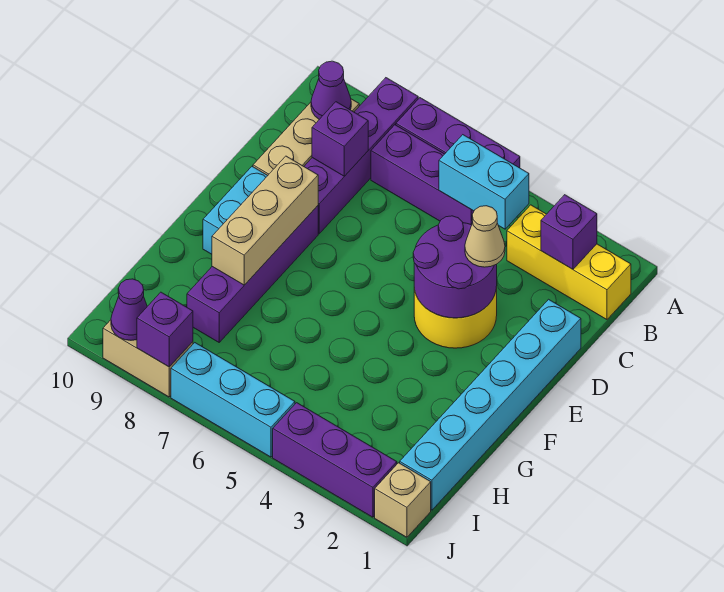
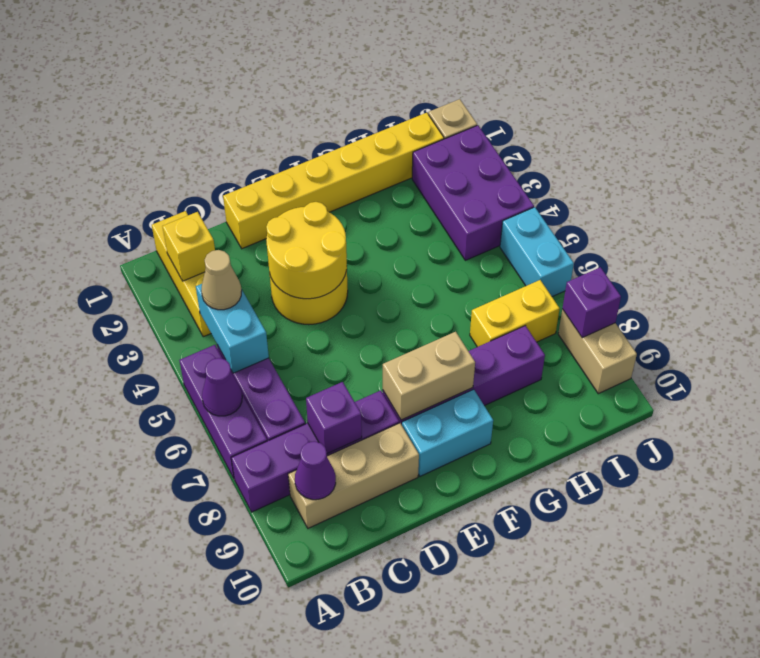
purple 1x1 brick [541,195,597,269] -> yellow 1x1 brick [162,212,215,281]
cyan 1x6 brick [400,299,581,510] -> yellow 1x6 brick [223,113,444,249]
purple 2x2 round brick [413,216,497,318] -> yellow 2x2 round brick [266,202,347,299]
tan 1x1 cone [465,206,505,267] -> tan 1x1 cone moved to [201,250,242,310]
tan 1x3 brick [212,156,318,285] -> tan 1x2 brick [383,332,475,420]
none -> yellow 1x2 brick [470,280,560,347]
purple 1x3 brick [273,403,397,517] -> purple 2x3 brick [412,125,534,260]
cyan 1x3 brick [171,343,295,457] -> cyan 1x2 brick [500,207,574,297]
purple 1x1 cone [111,279,147,340] -> purple 1x1 cone moved to [202,358,242,416]

